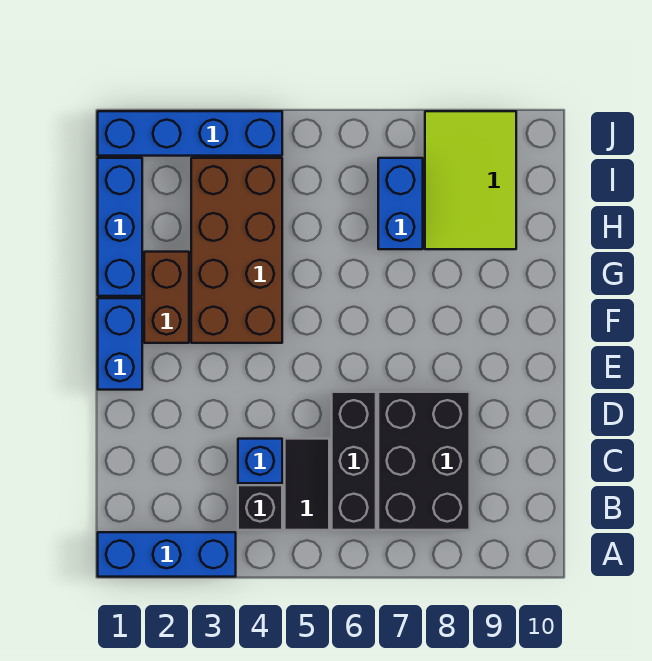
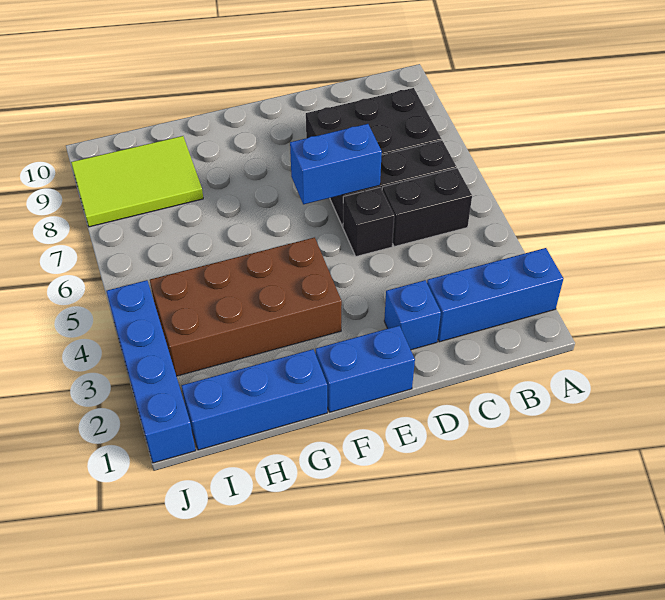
blue 1x3 brick [98,532,236,577] -> blue 1x3 brick turned to [427,248,563,342]
black 1x1 brick [238,485,282,530] -> black 1x1 brick moved to [343,187,394,256]
black 1x2 tile [285,439,329,530] -> black 1x2 brick [382,168,472,247]
blue 1x1 brick [238,439,282,483] -> blue 1x1 brick moved to [384,280,441,350]
brown 1x2 brick [144,252,189,343] -> none
blue 1x2 brick [378,158,423,249] -> blue 1x2 brick moved to [290,124,382,204]

